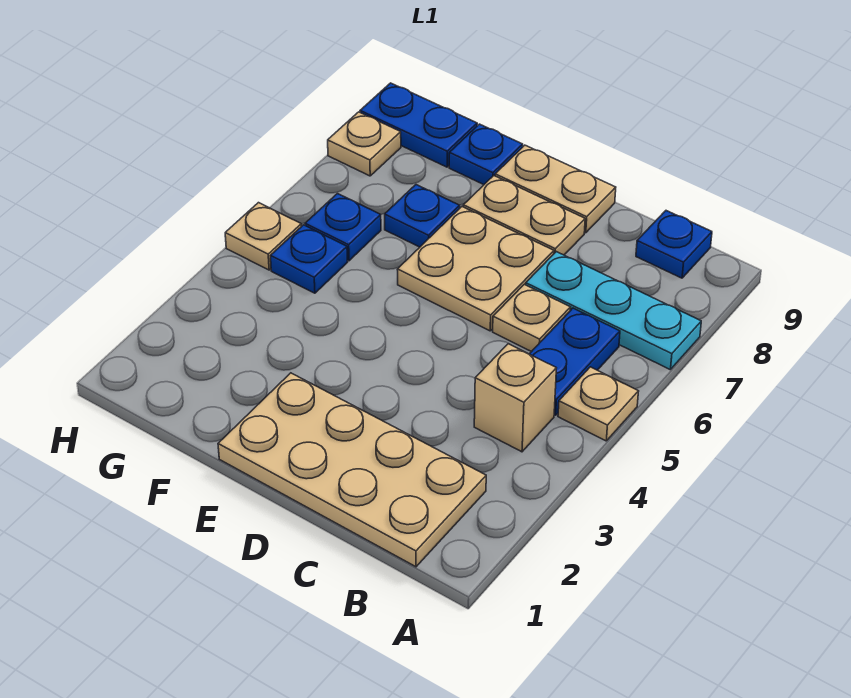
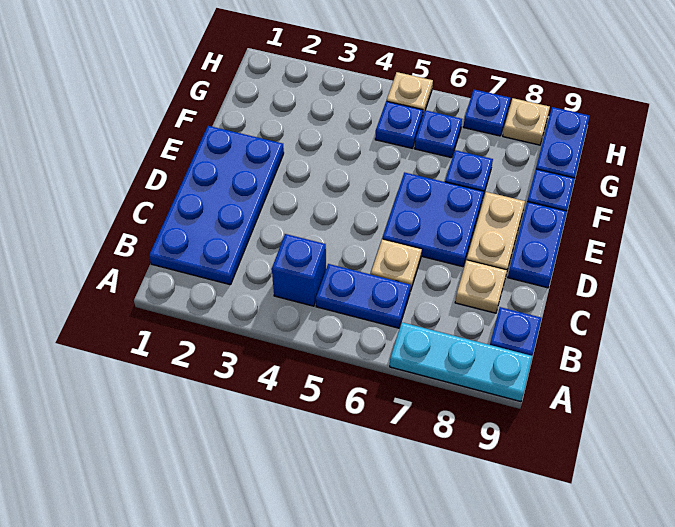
tan 1x1 plate [558,367,639,441] -> tan 1x1 plate moved to [455,260,507,313]
cyan 1x3 plate [526,252,701,369] -> cyan 1x3 plate turned to [390,322,532,402]
tan 2x4 plate [218,373,486,567] -> blue 2x4 plate [149,126,284,285]
tan 1x1 brick [474,344,556,452] -> blue 1x1 brick [272,234,326,306]
tan 2x2 plate [397,207,554,331] -> blue 2x2 plate [382,172,484,267]
tan 1x2 plate [495,145,616,233] -> blue 1x2 plate [508,202,567,288]
none -> blue 1x1 plate [463,90,510,136]

